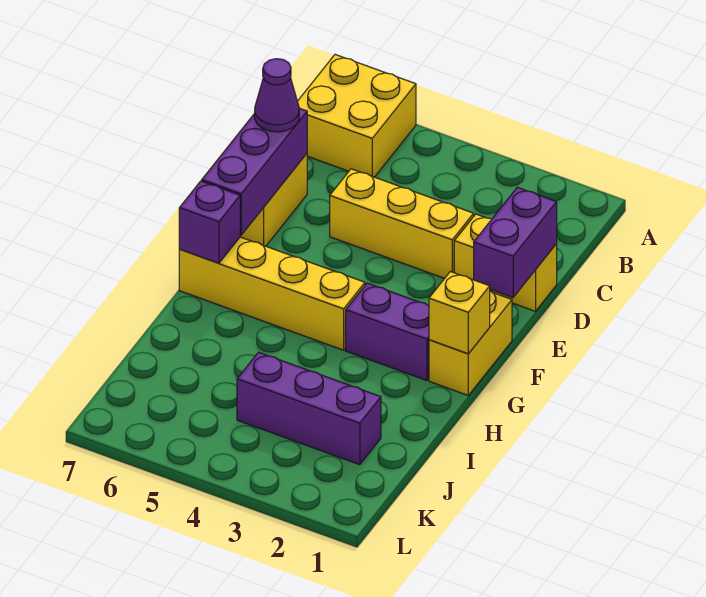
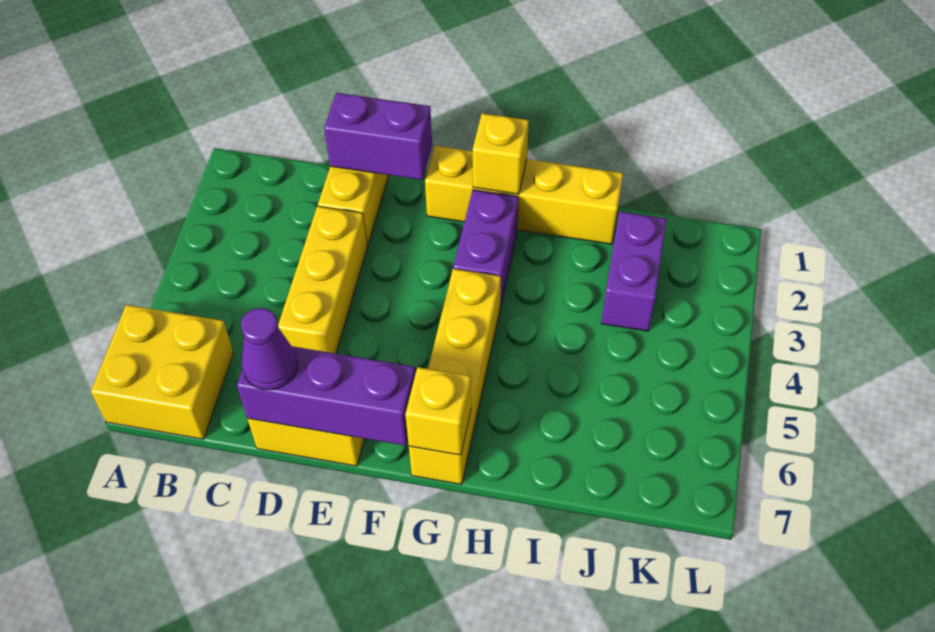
yellow 1x2 brick [429,291,512,395] -> yellow 1x4 brick [425,146,623,244]
purple 1x1 brick [179,181,240,263] -> yellow 1x1 brick [405,367,471,455]
purple 1x3 brick [237,352,381,465] -> purple 1x2 brick [601,211,666,331]

